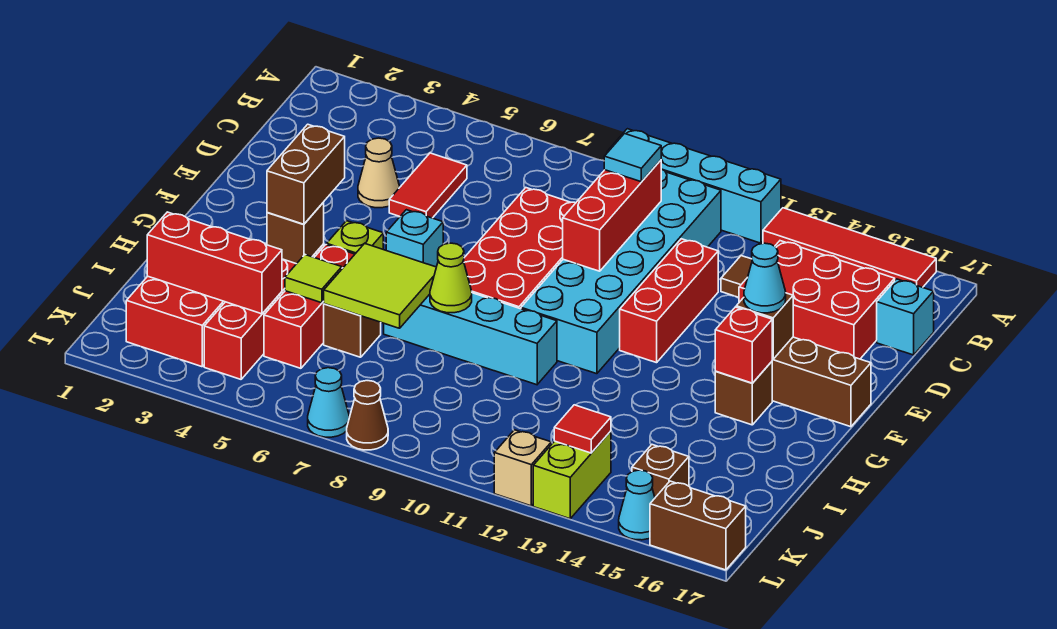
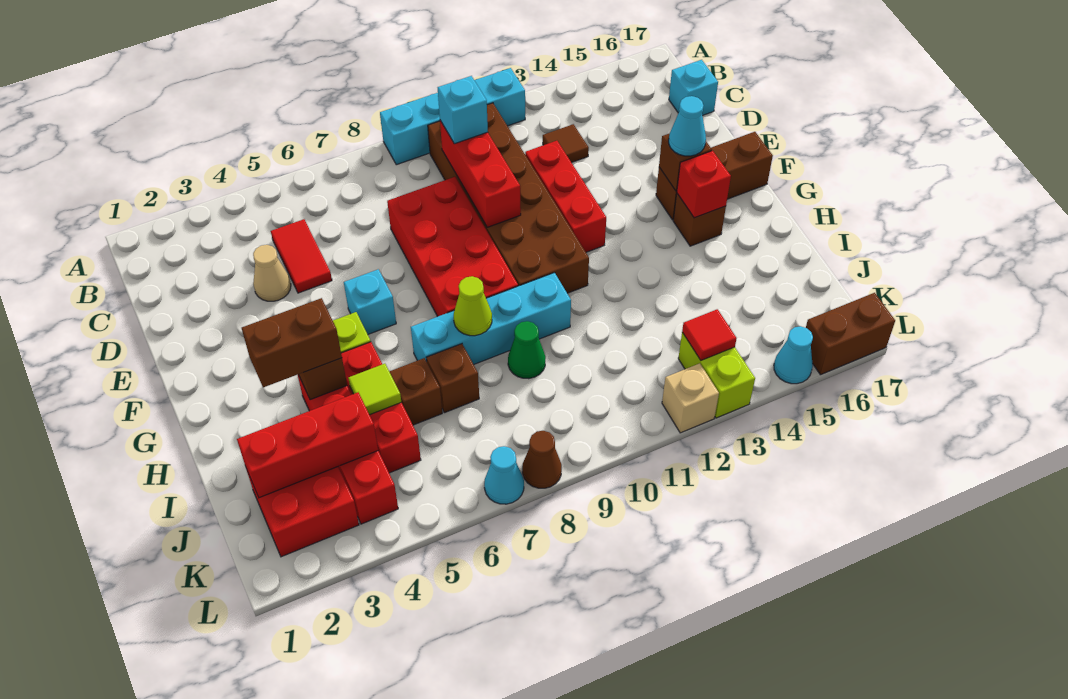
red 1x4 tile [763,208,936,287] -> none
cyan 2x6 brick [521,169,721,374] -> brown 2x6 brick [428,103,589,293]
cyan 1x1 tile [604,134,661,182] -> cyan 1x1 brick [438,76,488,144]
red 2x3 brick [739,241,895,359] -> none
brown 1x2 brick [267,124,345,224] -> brown 1x2 brick turned to [242,298,342,387]
lime 2x2 tile [323,243,436,328] -> none
none -> green 1x1 cone [508,321,546,379]
brown 1x1 brick [632,445,689,497] -> brown 1x1 brick moved to [426,344,479,413]

